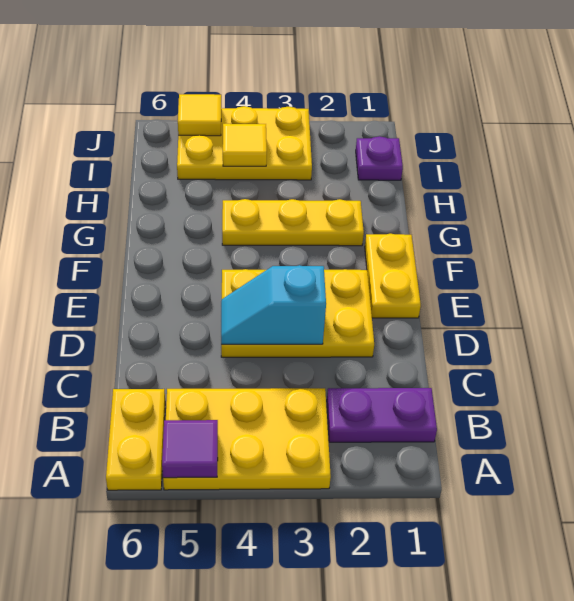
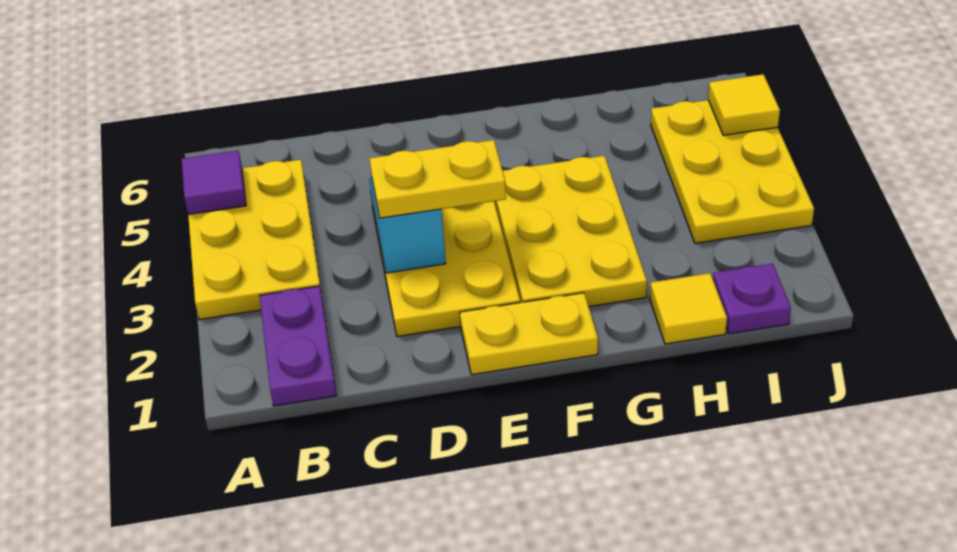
yellow 1x2 plate [106,389,165,490] -> yellow 1x2 plate moved to [370,140,506,218]
yellow 1x3 plate [222,199,364,246] -> yellow 2x3 plate [494,156,647,307]
yellow 1x1 tile [223,124,267,166] -> yellow 1x1 tile moved to [650,273,727,344]

